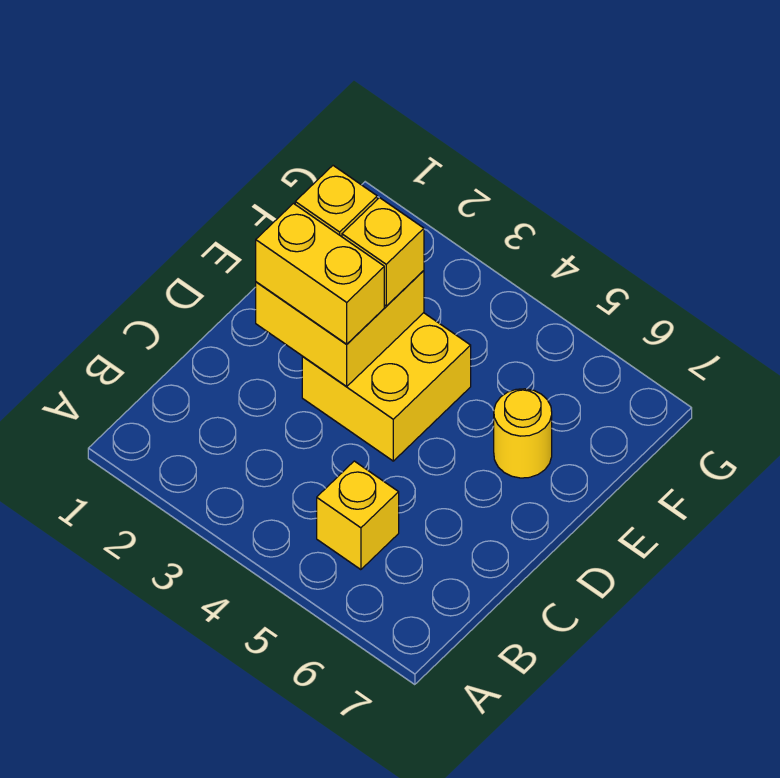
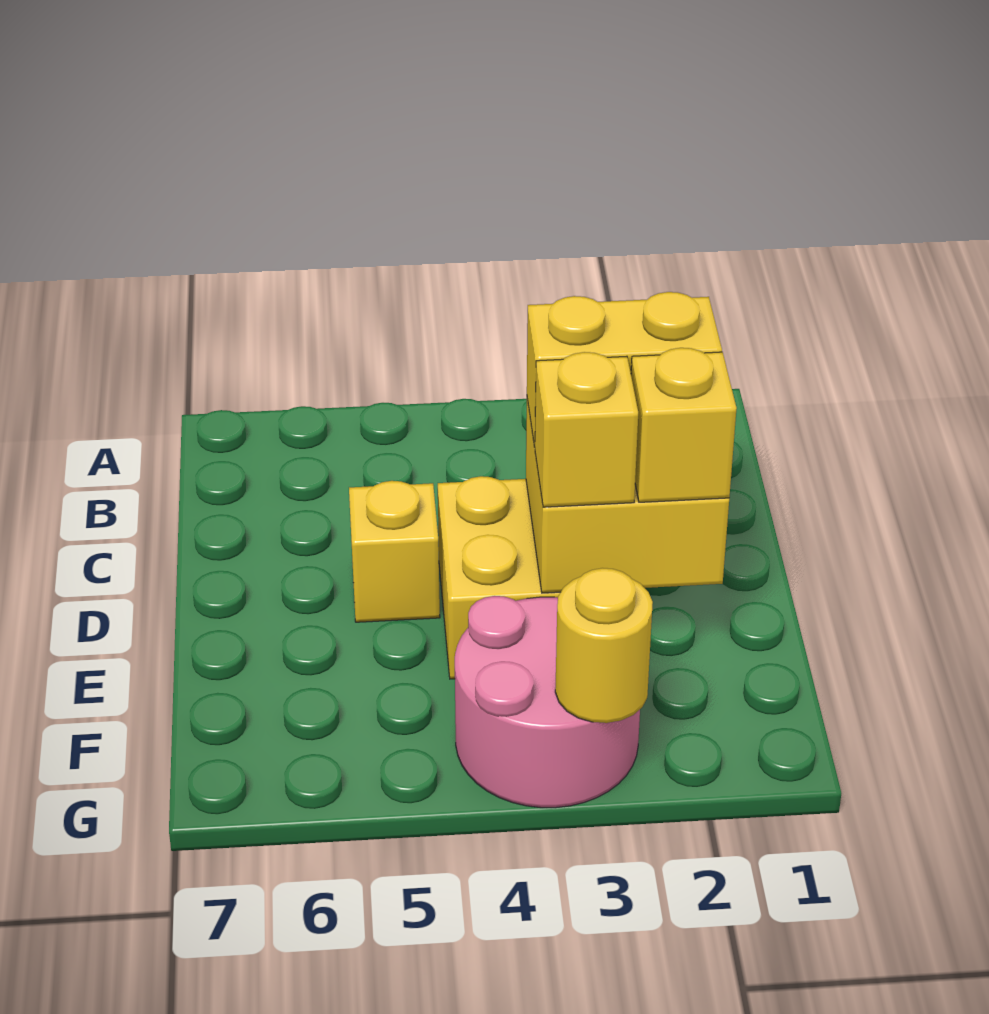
yellow 1x1 brick [317,461,399,570] -> yellow 1x1 brick moved to [349,481,440,622]
yellow 1x1 round brick [494,389,552,478] -> yellow 1x1 round brick moved to [555,568,653,723]
none -> pink 2x2 round brick [455,596,640,808]

